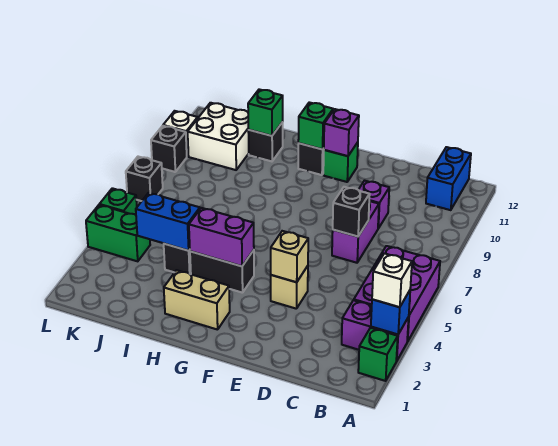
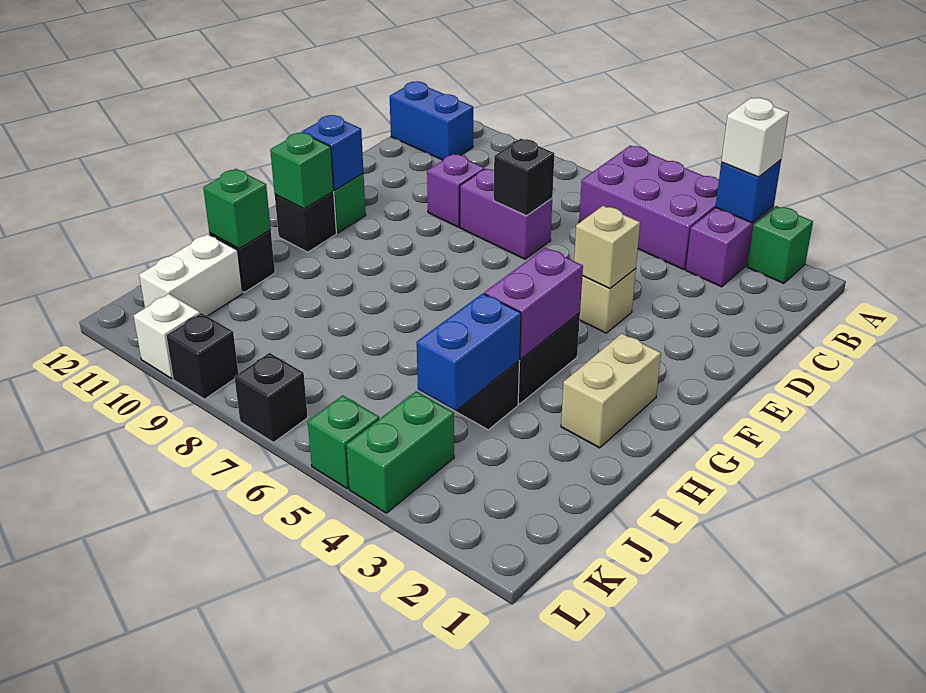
purple 1x1 brick [324,109,359,156] -> blue 1x1 brick [302,115,364,190]
white 2x2 brick [188,103,249,170] -> white 1x2 brick [139,234,243,316]

